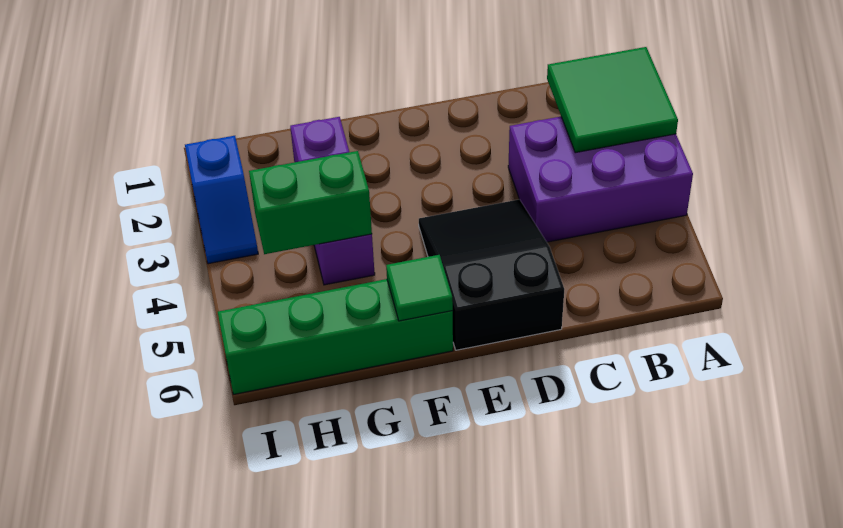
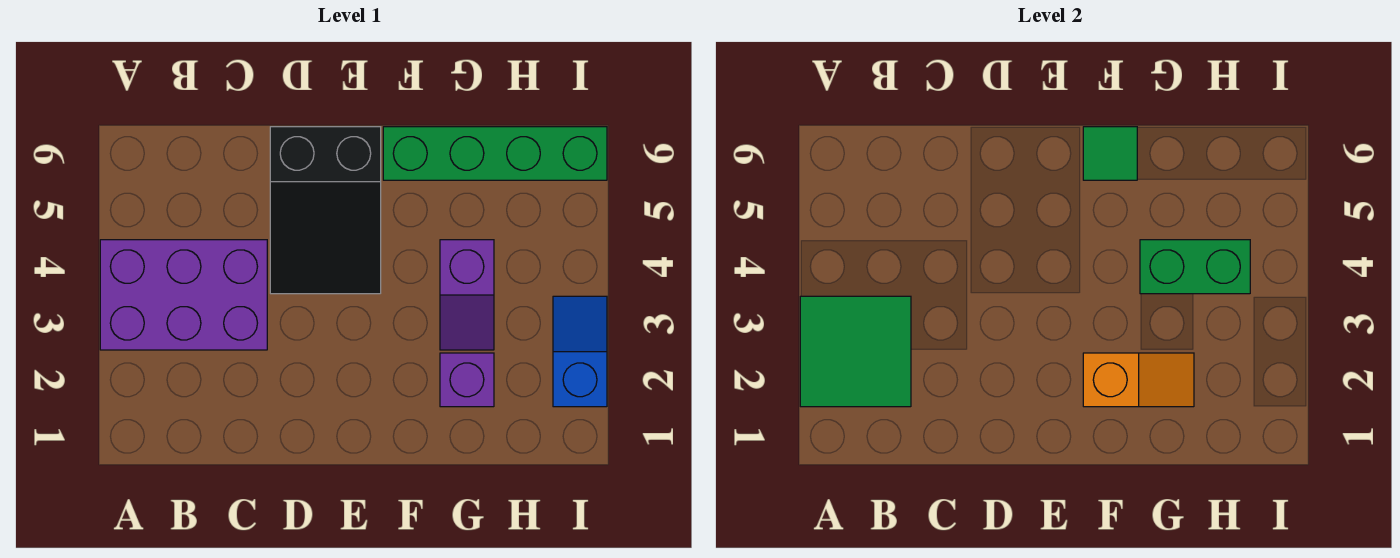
none -> orange 1x2 slope [1083,353,1194,407]

